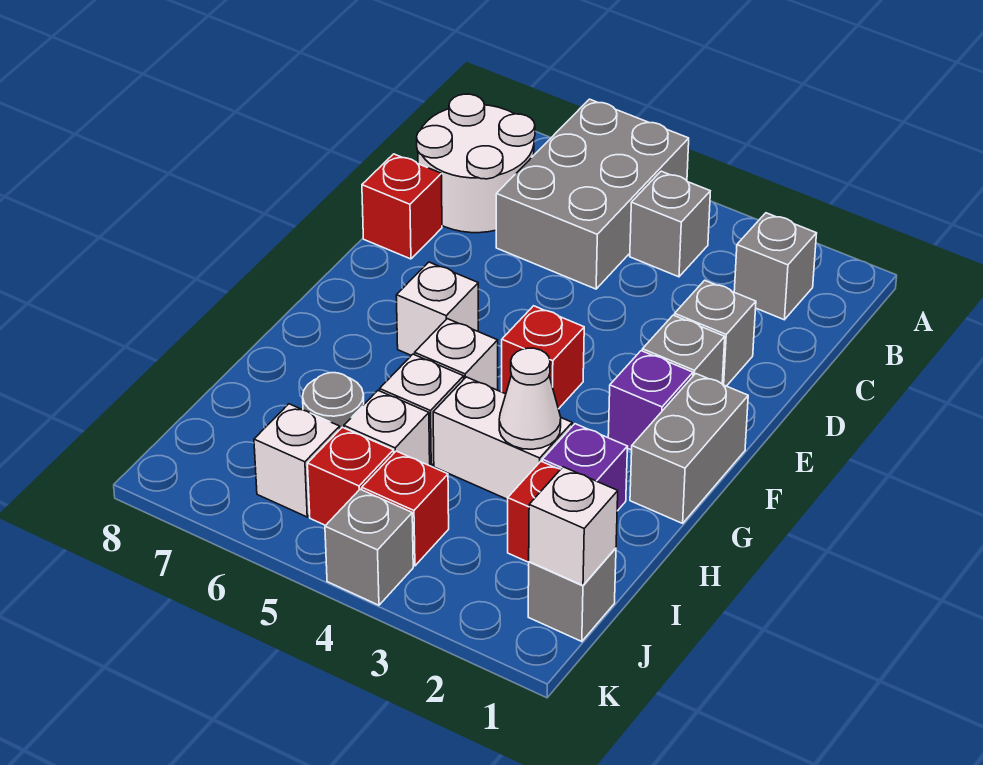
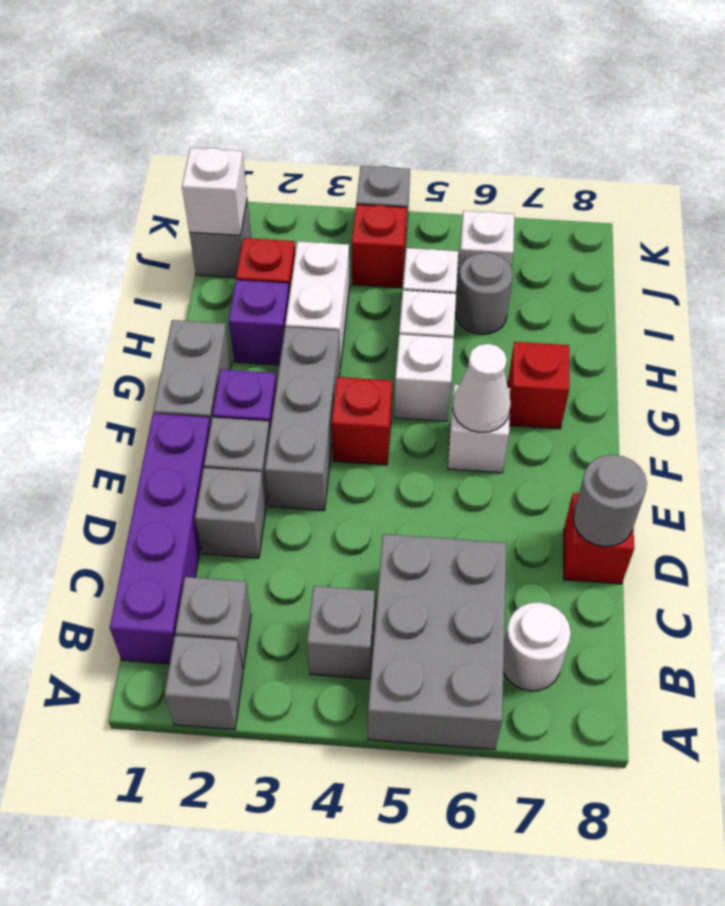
none -> grey 1x1 brick [164,636,243,730]
none -> purple 1x4 brick [110,414,211,664]
white 2x2 round brick [417,94,535,233] -> white 1x1 round brick [503,602,571,691]
none -> grey 1x1 round brick [573,455,647,547]
none -> grey 1x3 brick [265,327,340,511]
white 1x2 brick [433,377,572,500] -> white 1x2 brick turned to [285,241,350,368]
white 1x1 cone [499,348,561,449] -> white 1x1 cone moved to [453,344,511,432]
red 1x1 brick [308,427,394,525] -> red 1x1 brick moved to [508,342,569,429]

